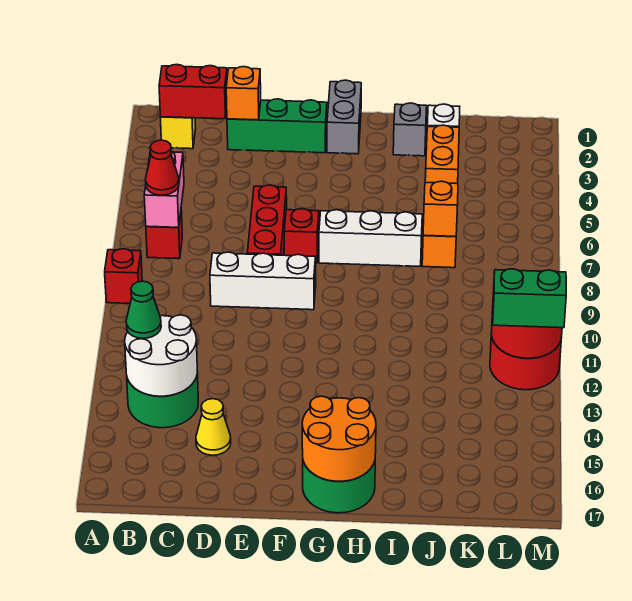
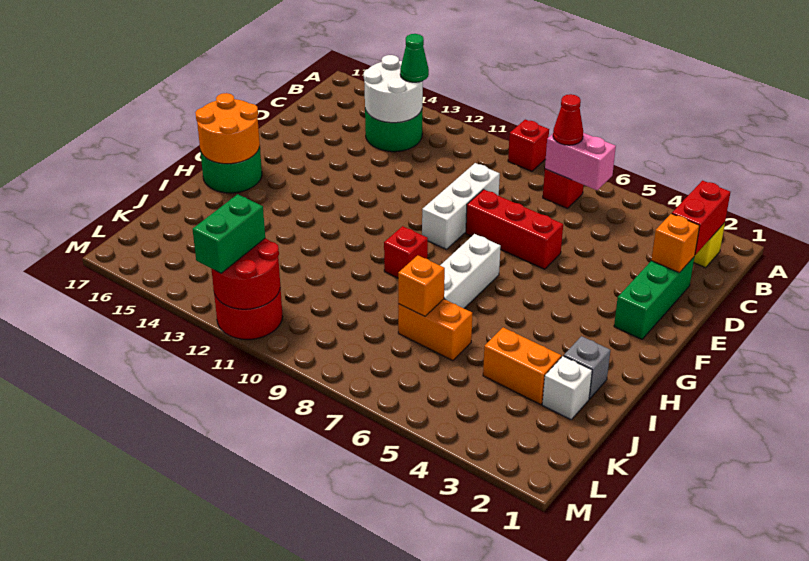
yellow 1x1 cone [196,399,231,455] -> none
red 1x1 brick [284,209,319,263] -> red 1x1 brick moved to [384,226,428,278]
grey 1x2 brick [327,80,361,154] -> none

